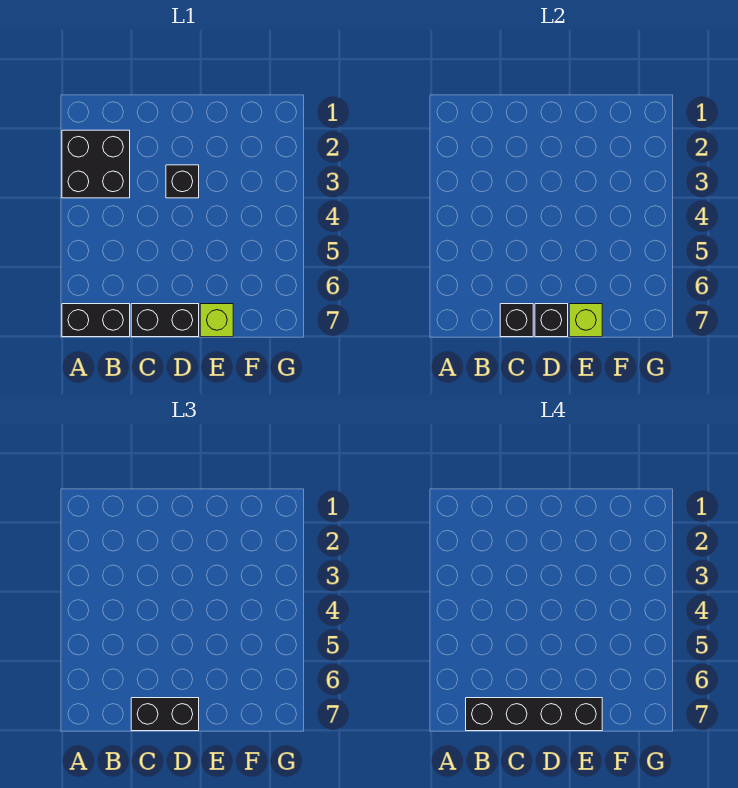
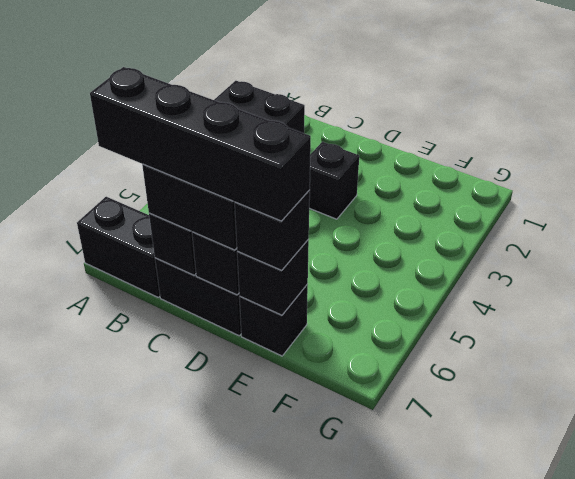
lime 1x1 brick [200,304,233,337] -> black 1x1 brick [239,284,308,356]
lime 1x1 brick [569,304,602,337] -> black 1x1 brick [237,240,309,315]
none -> black 1x1 brick [235,190,310,270]

